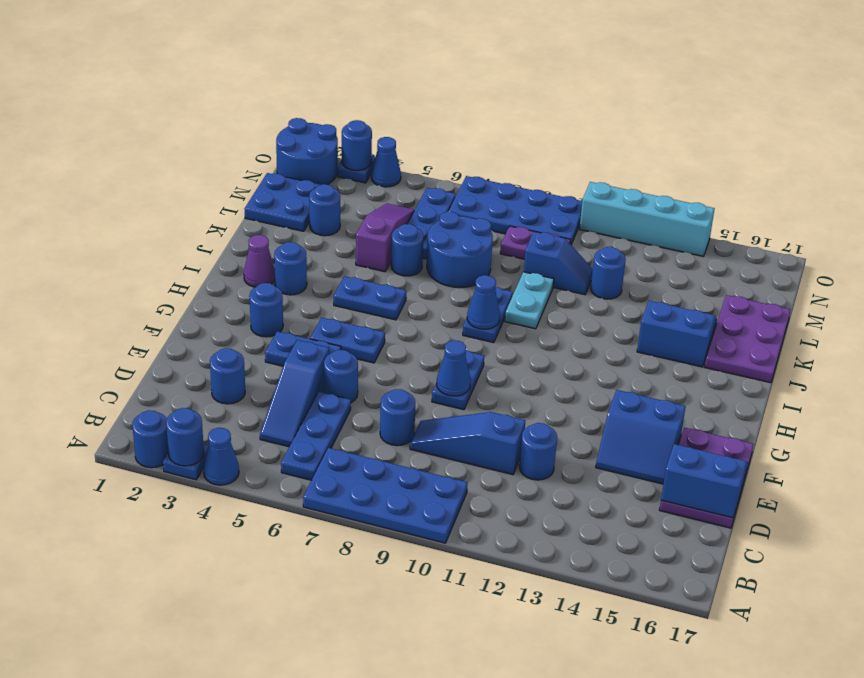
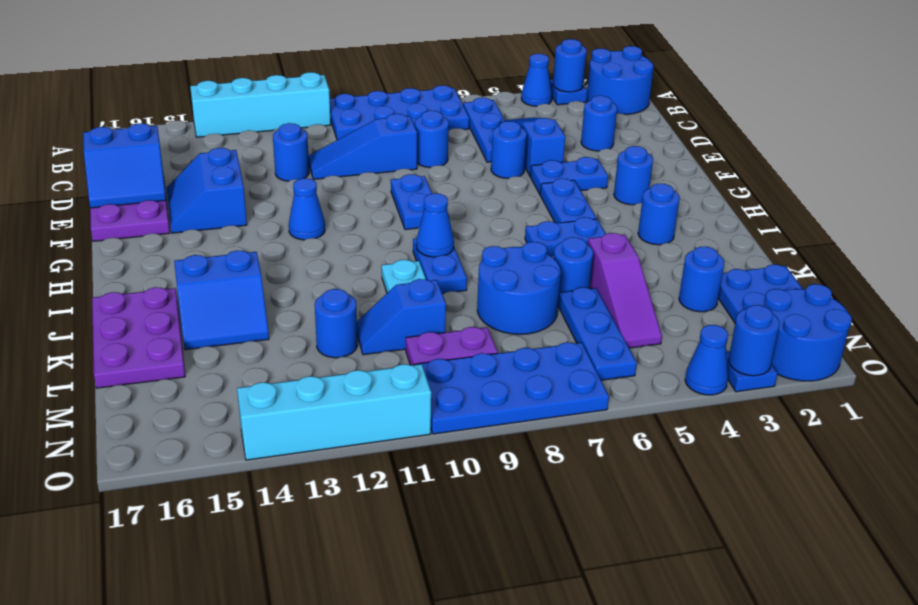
blue 1x1 round brick [132,410,168,468] -> blue 2x2 round brick [587,46,654,115]
none -> cyan 1x4 brick [190,72,331,137]
blue 1x3 slope [410,412,525,475] -> blue 1x3 slope turned to [308,114,417,179]
blue 2x2 slope [596,390,686,484] -> blue 2x2 slope turned to [167,148,247,233]
blue 1x1 cone [437,340,471,396] -> blue 1x1 cone moved to [289,178,325,240]
blue 1x2 plate [310,318,385,363] -> blue 1x2 plate turned to [540,179,596,223]
purple 1x1 cone [244,235,275,287] -> none

